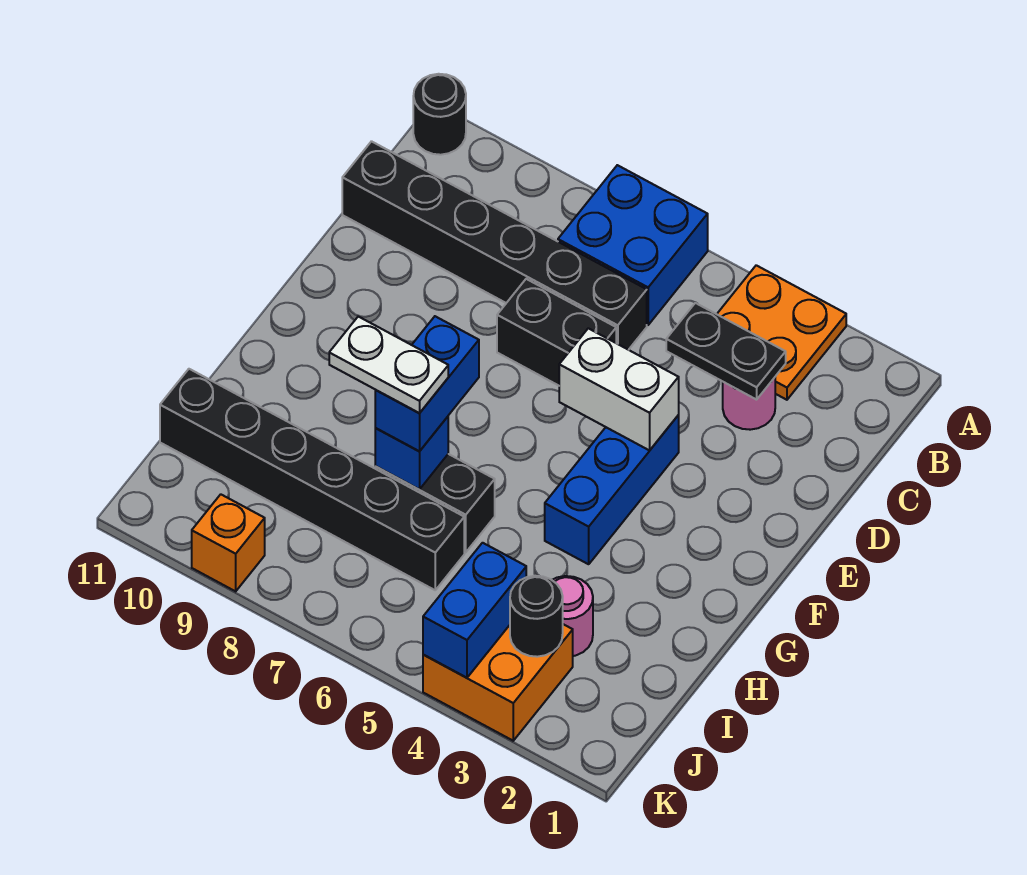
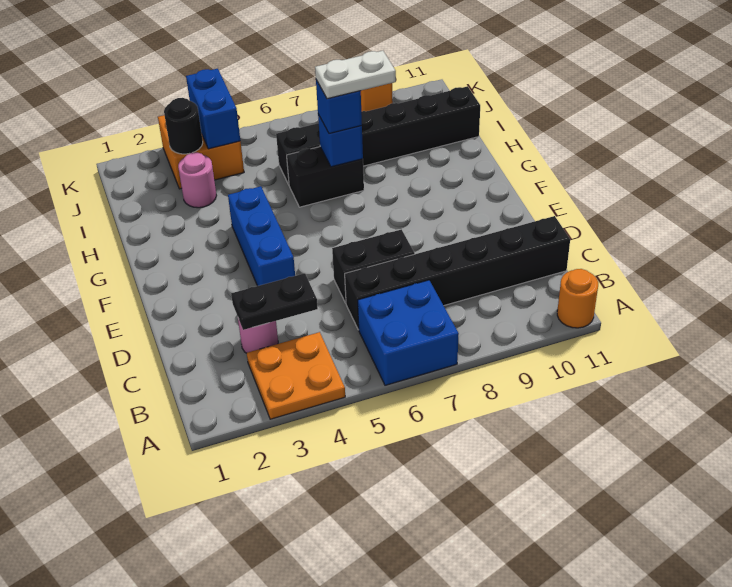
black 1x1 round brick [413,74,466,155] -> orange 1x1 round brick [557,269,598,328]
white 1x2 brick [559,328,679,450] -> none
blue 1x2 brick [375,316,479,451] -> blue 1x1 brick [316,80,362,134]

